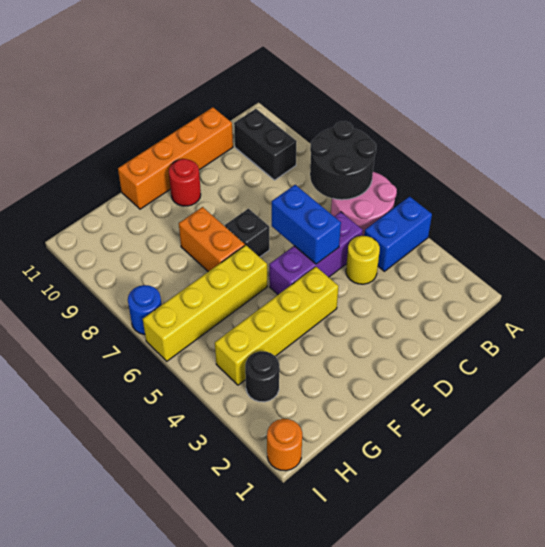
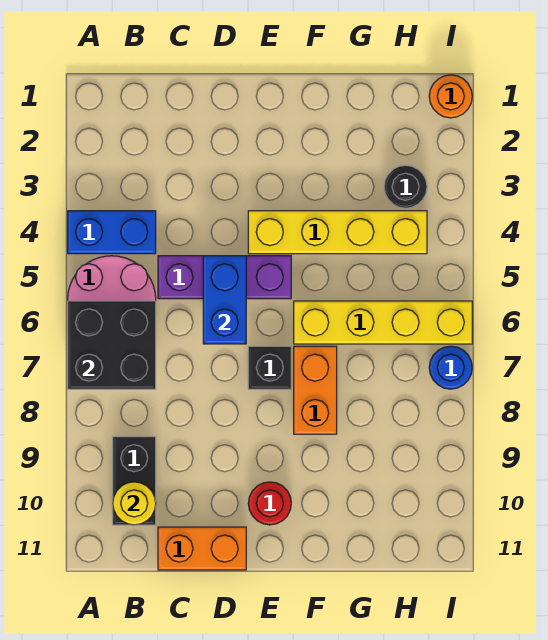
black 2x2 round brick [310,121,376,200] -> black 2x2 brick [68,301,156,389]
yellow 1x1 round brick [346,236,380,284] -> yellow 1x1 round brick moved to [113,482,156,525]
orange 1x4 brick [118,107,233,209] -> orange 1x2 brick [158,527,246,570]

